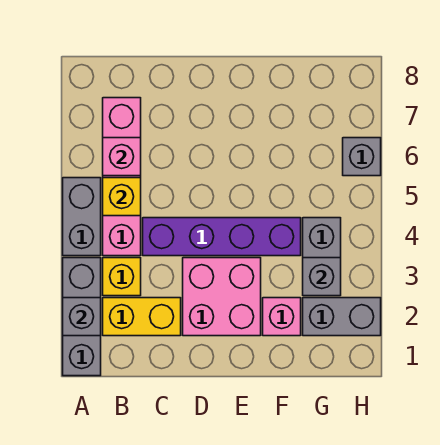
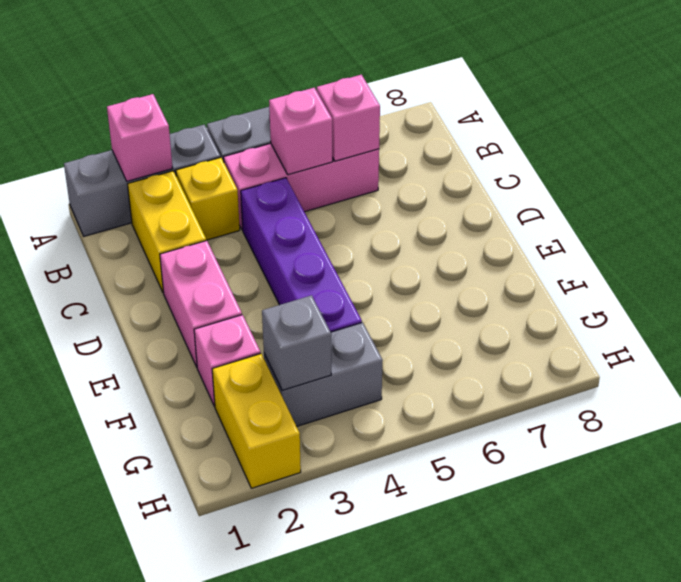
grey 1x1 brick [63,298,101,336] -> pink 1x1 brick [107,94,173,181]
pink 1x4 brick [103,98,141,256] -> pink 1x3 brick [224,143,379,230]
yellow 1x1 brick [103,178,141,216] -> pink 1x1 brick [269,88,333,175]
pink 2x2 brick [183,258,261,336] -> pink 1x2 brick [160,240,242,367]
grey 1x2 brick [303,298,381,336] -> yellow 1x2 brick [212,354,301,488]
grey 1x1 brick [343,138,381,176] -> none

